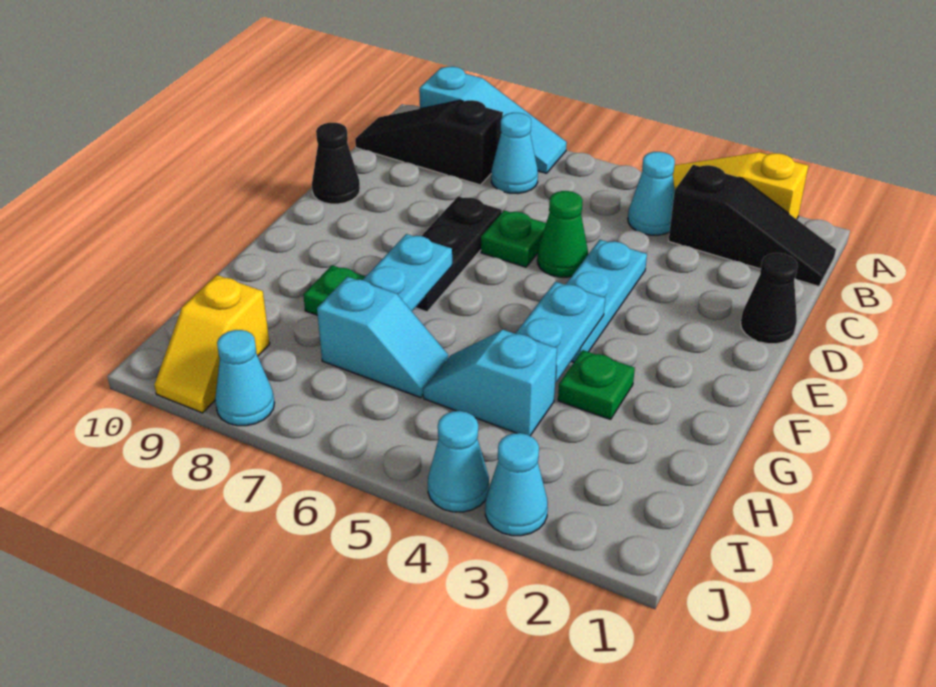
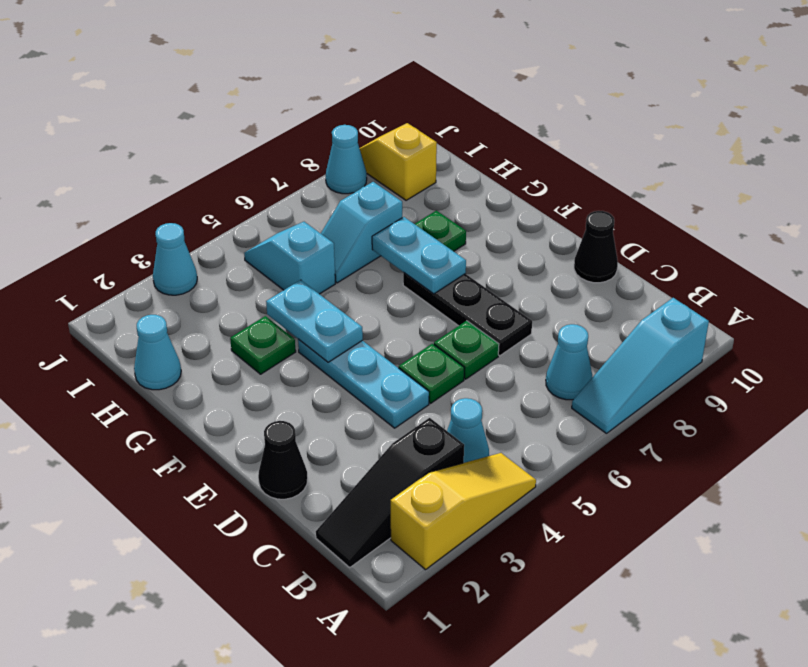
black 1x3 slope [355,100,503,185] -> none
green 1x1 cone [537,191,588,277] -> green 1x1 plate [399,344,464,403]
cyan 1x2 slope [423,330,557,436] -> cyan 1x2 slope turned to [244,222,335,294]
cyan 1x1 cone [428,411,489,512] -> cyan 1x1 cone moved to [134,315,181,390]

